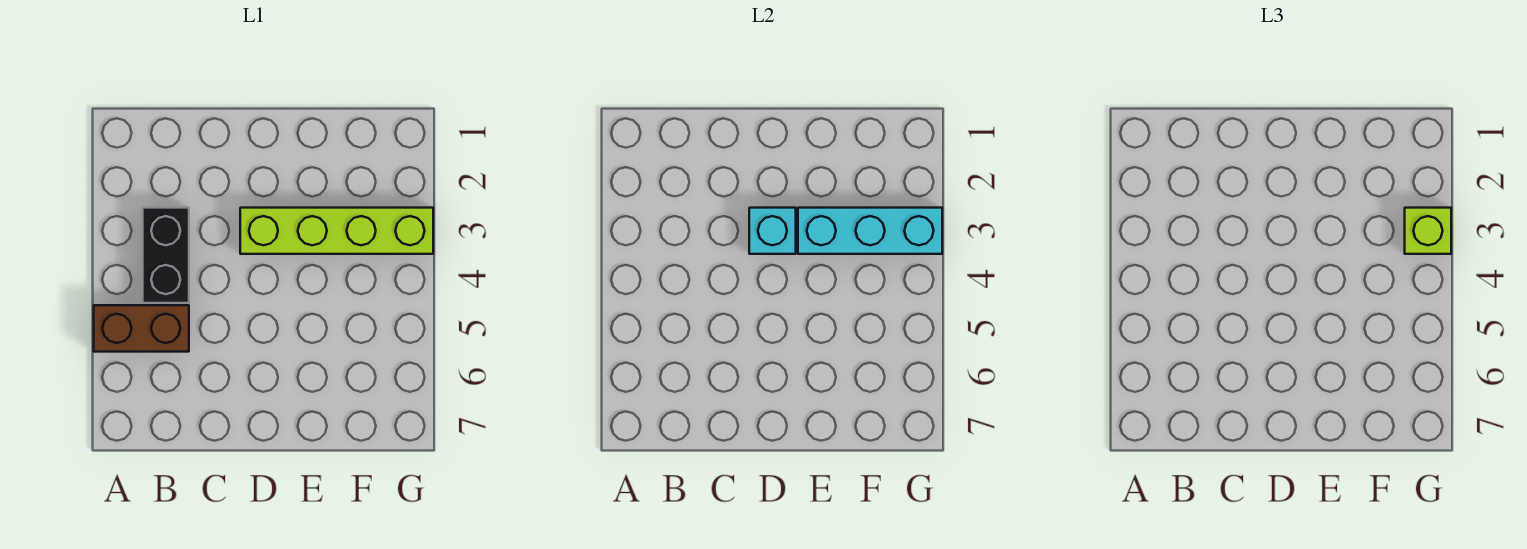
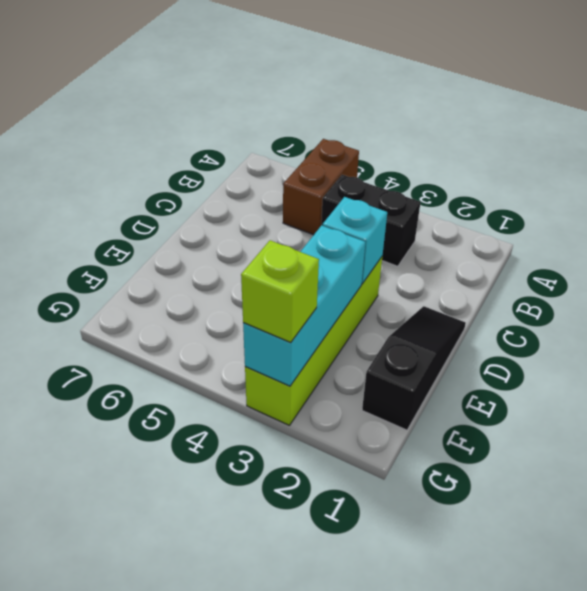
none -> black 1x3 slope [362,306,466,430]

